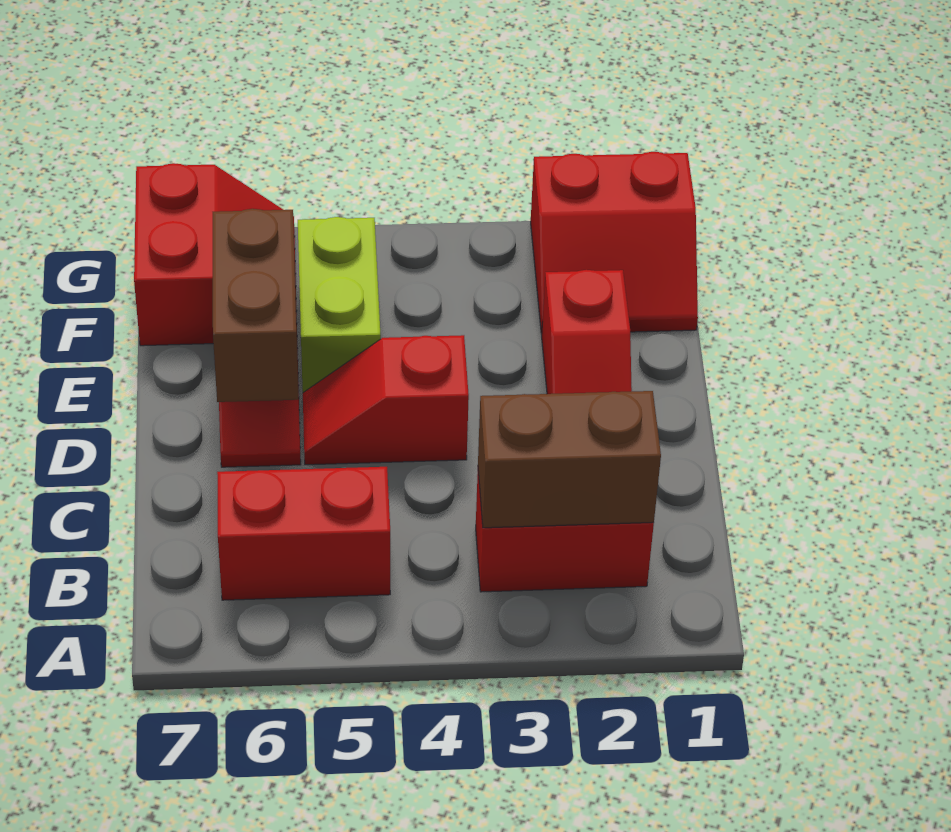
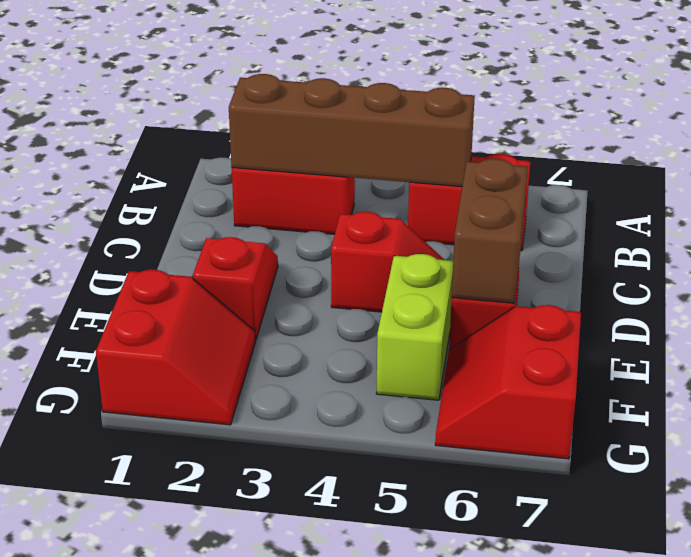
brown 1x2 brick [478,391,661,528] -> brown 1x4 brick [229,74,475,187]
red 2x2 slope [531,152,698,334] -> red 2x2 slope turned to [96,270,255,425]

